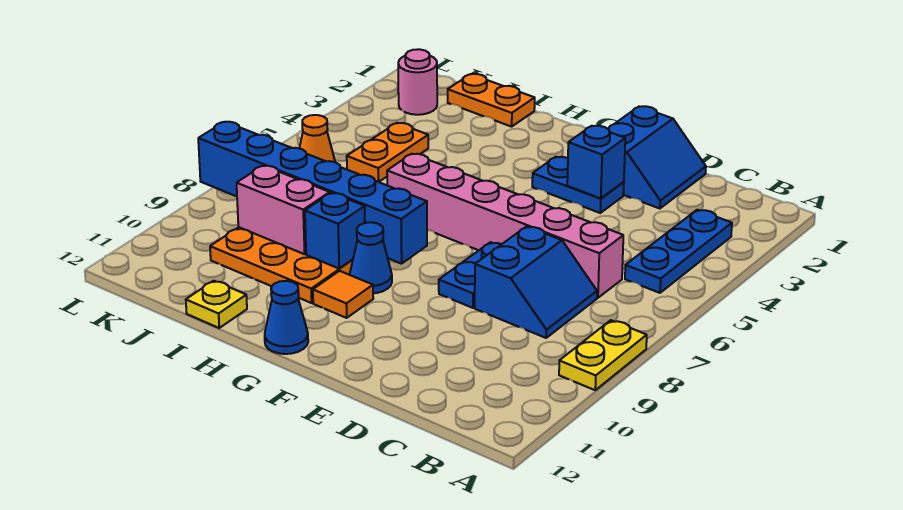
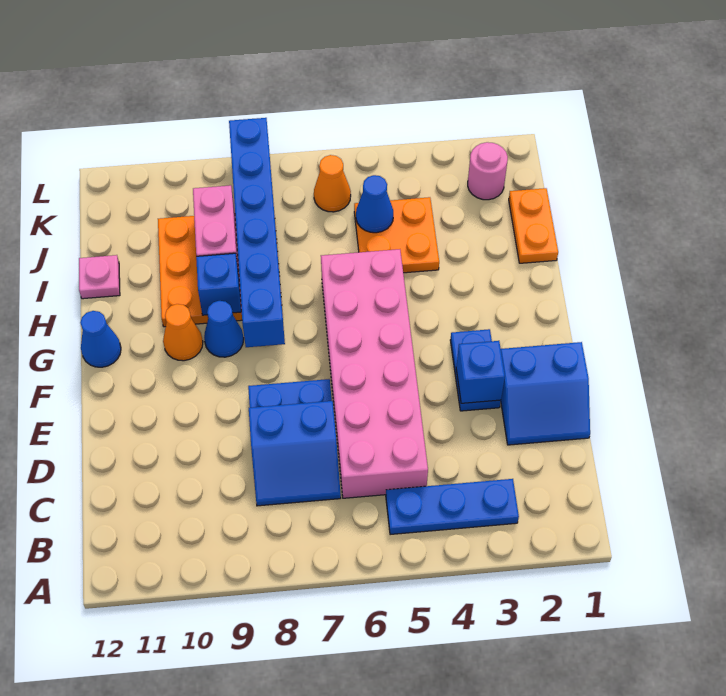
yellow 1x2 plate [559,320,647,390] -> none
pink 1x6 brick [387,154,623,298] -> pink 2x6 brick [321,249,428,498]
orange 1x1 tile [313,271,373,318] -> orange 1x1 cone [163,304,203,361]
yellow 1x1 plate [186,281,247,328] -> pink 1x1 plate [79,255,120,299]
orange 1x2 plate [347,123,428,182] -> orange 2x2 plate [354,197,439,273]
none -> blue 1x1 cone [356,175,393,233]

